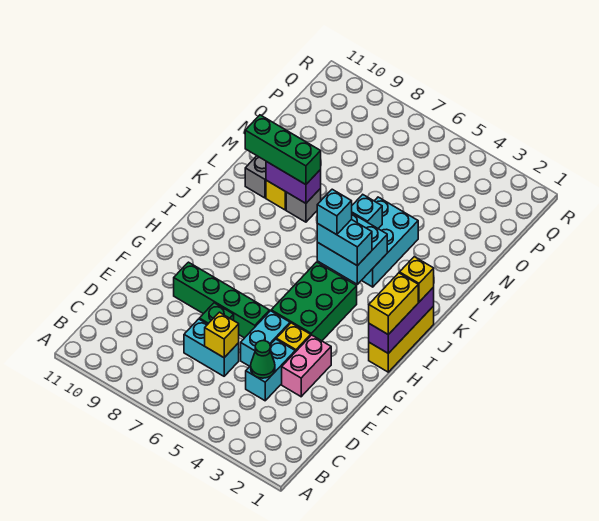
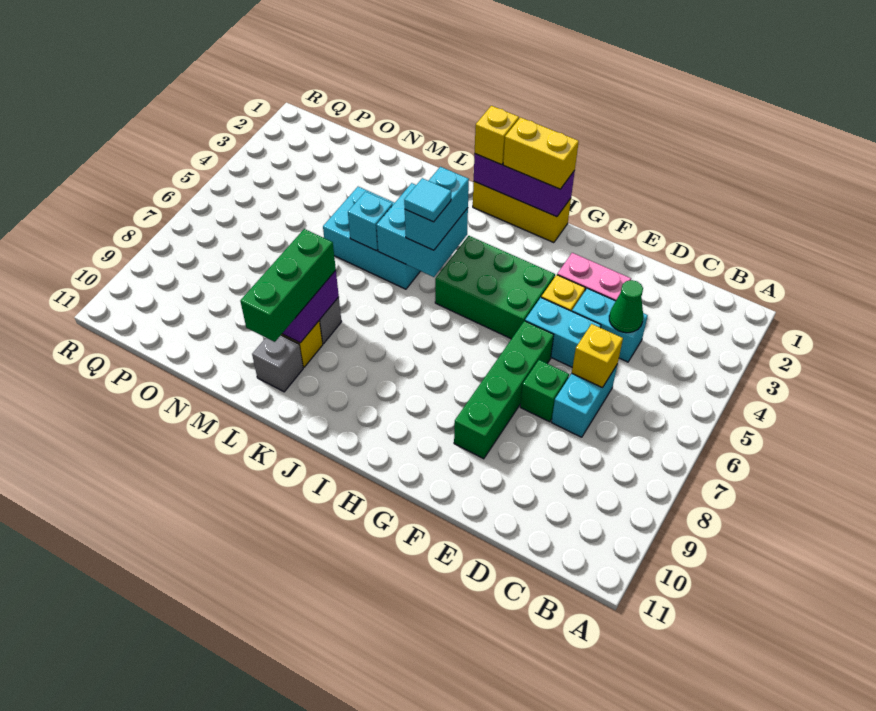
cyan 1x1 brick [317,189,352,235] -> cyan 1x1 tile [404,178,451,222]

